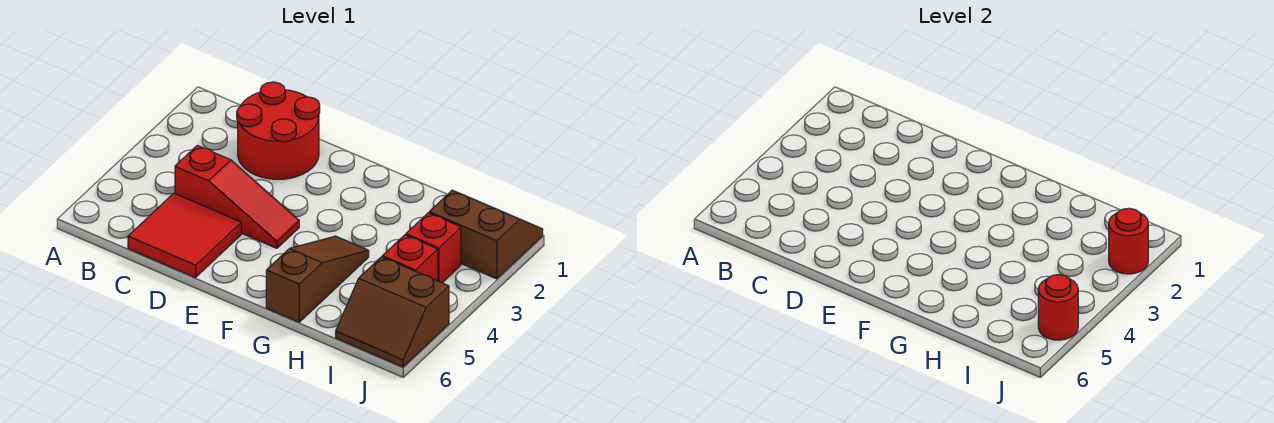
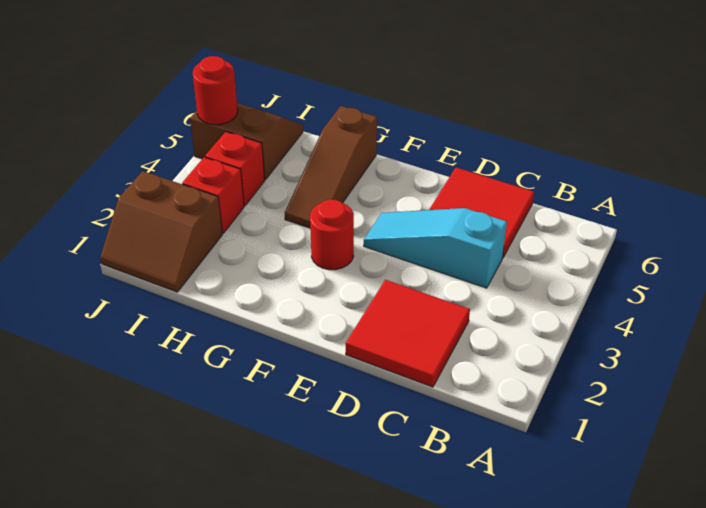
red 2x2 round brick [237,82,320,179] -> red 2x2 tile [346,280,470,387]
red 1x3 slope [175,145,299,248] -> cyan 1x3 slope [364,208,507,288]
red 1x1 round brick [1109,208,1148,274] -> red 1x1 round brick moved to [310,199,354,270]

